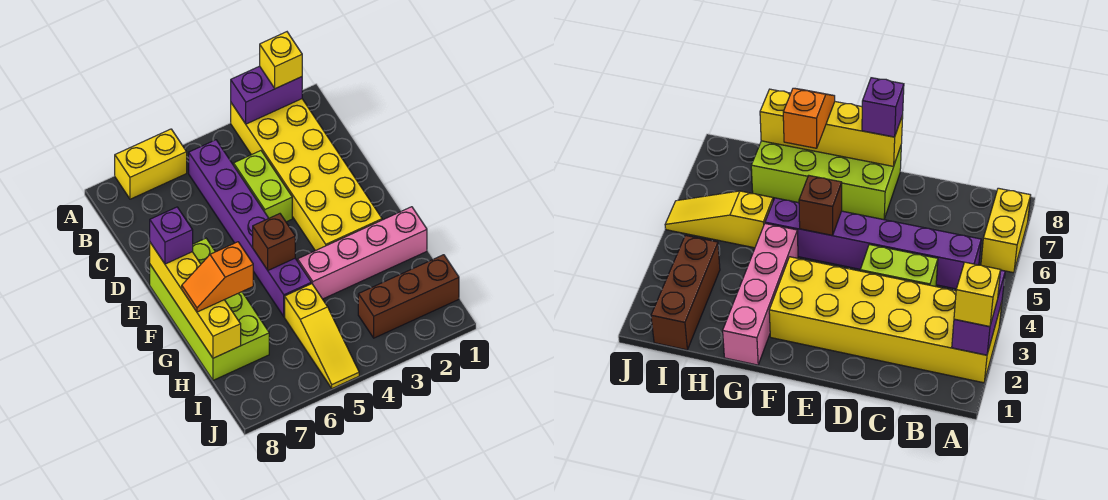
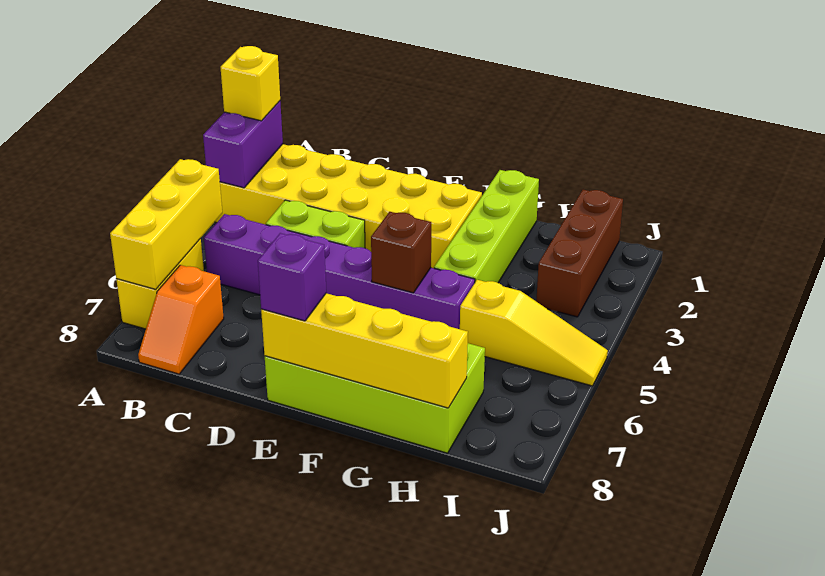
none -> yellow 1x3 brick [110,159,222,289]
pink 1x4 brick [298,207,427,299] -> lime 1x4 brick [434,170,539,283]
orange 1x2 slope [182,242,253,312] -> orange 1x2 slope moved to [138,265,224,374]

